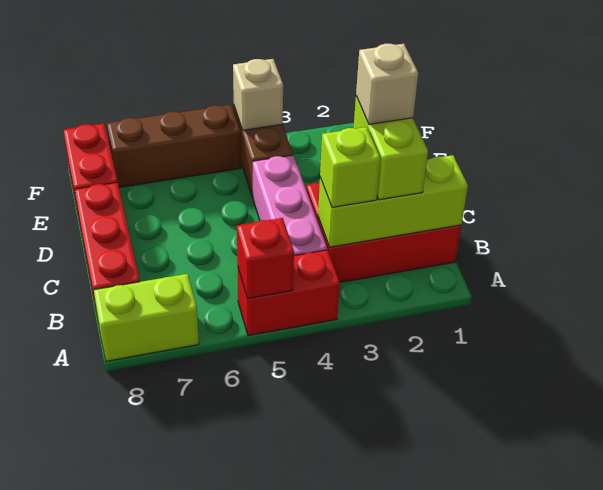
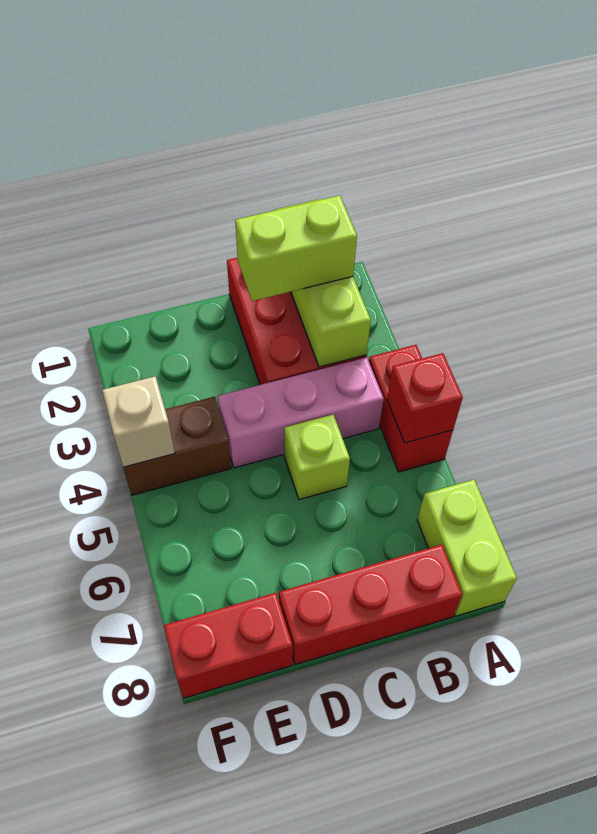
lime 1x1 brick [320,127,380,207] -> lime 1x1 brick moved to [284,415,350,499]
tan 1x1 brick [356,44,418,124] -> none
brown 1x3 brick [107,105,241,187] -> none

